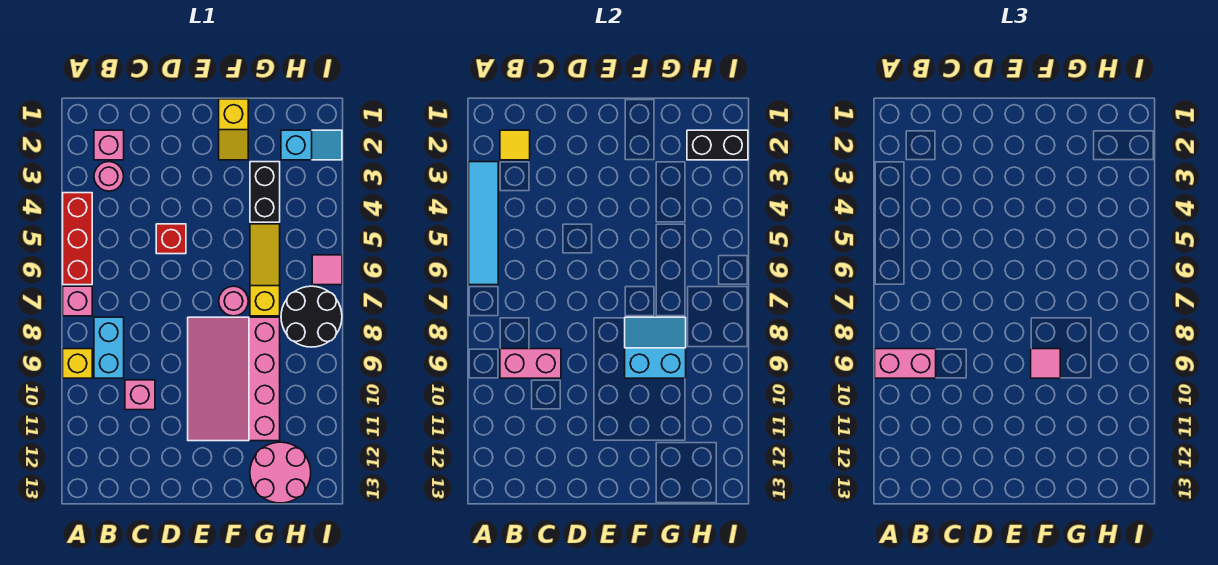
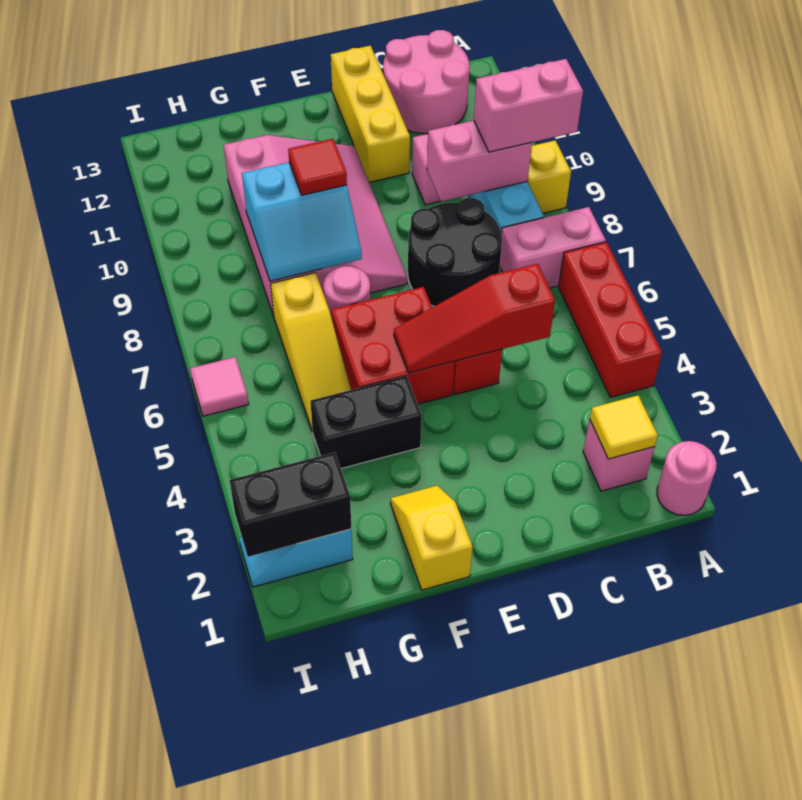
cyan 1x4 tile [469,162,498,285] -> none
pink 1x1 brick [63,286,92,316] -> pink 1x2 brick [500,207,606,288]
pink 1x1 round brick [94,162,124,191] -> pink 1x1 round brick moved to [657,441,717,515]
none -> red 1x3 slope [394,264,555,373]
none -> yellow 1x3 brick [331,46,410,182]
none -> red 2x2 brick [332,287,454,404]
pink 1x1 tile [1031,349,1060,378] -> red 1x1 tile [288,139,347,195]
black 1x2 brick [250,162,280,222] -> black 1x2 brick turned to [311,376,422,468]
pink 2x2 round brick [250,442,311,503] -> pink 2x2 round brick moved to [383,30,470,134]
black 2x2 round brick [281,286,342,347] -> black 2x2 round brick moved to [408,198,502,306]

